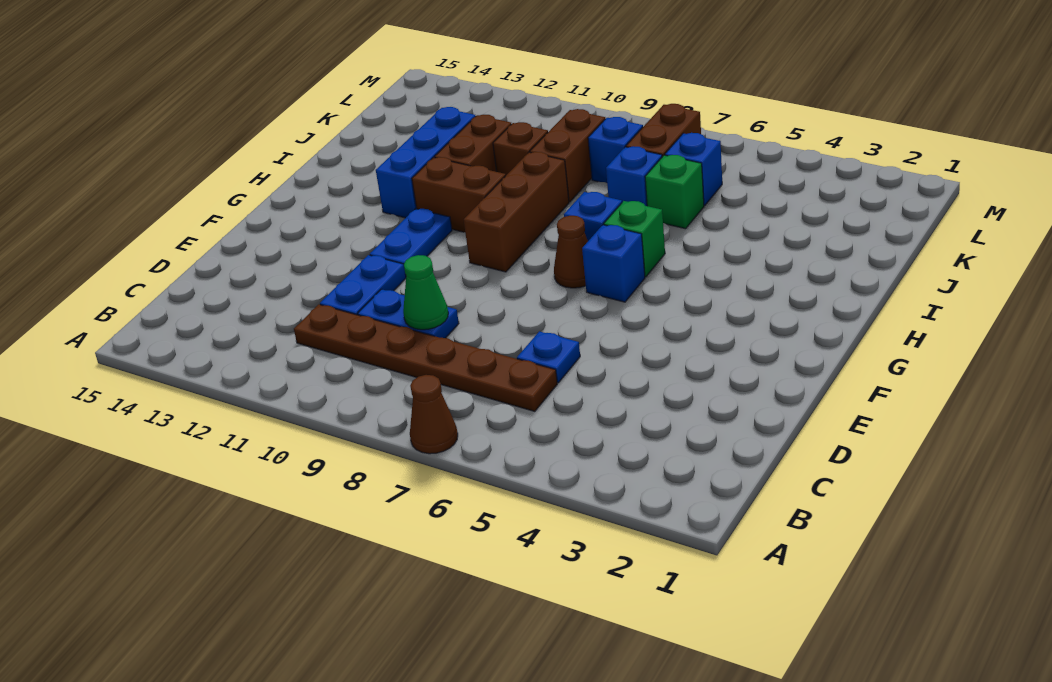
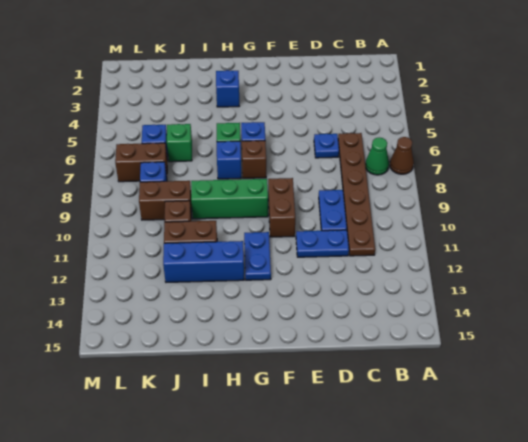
green 1x1 cone [403,255,448,330] -> green 1x1 cone moved to [365,138,389,175]
blue 1x2 plate [370,209,452,264] -> blue 1x2 plate turned to [244,232,271,280]
brown 1x1 cone [554,216,588,288] -> brown 1x1 brick [242,141,266,178]
brown 1x3 brick [464,152,569,272] -> green 1x3 brick [191,179,268,219]
brown 1x2 brick [412,157,506,232] -> brown 1x2 brick moved to [268,178,295,237]
blue 1x1 brick [606,146,662,206] -> blue 1x1 brick moved to [216,70,239,107]

